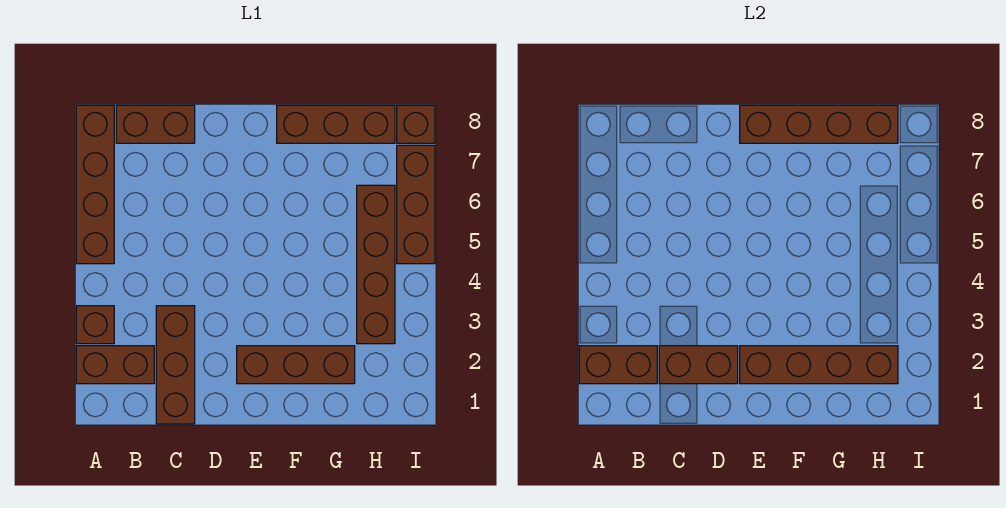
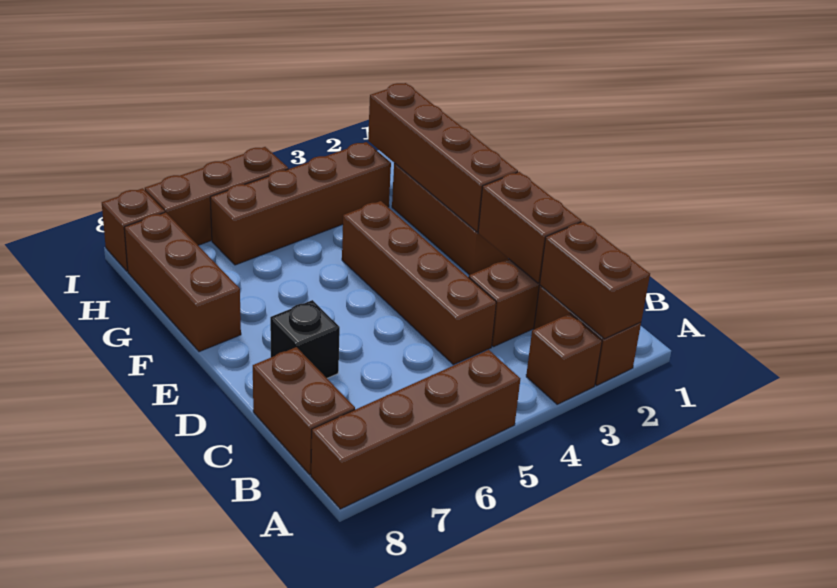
none -> black 1x1 brick [270,300,340,378]
brown 1x4 brick [740,105,898,143] -> brown 1x4 brick moved to [342,201,496,365]

